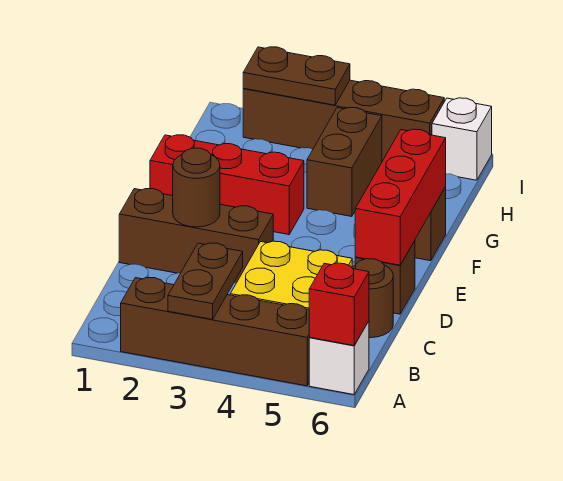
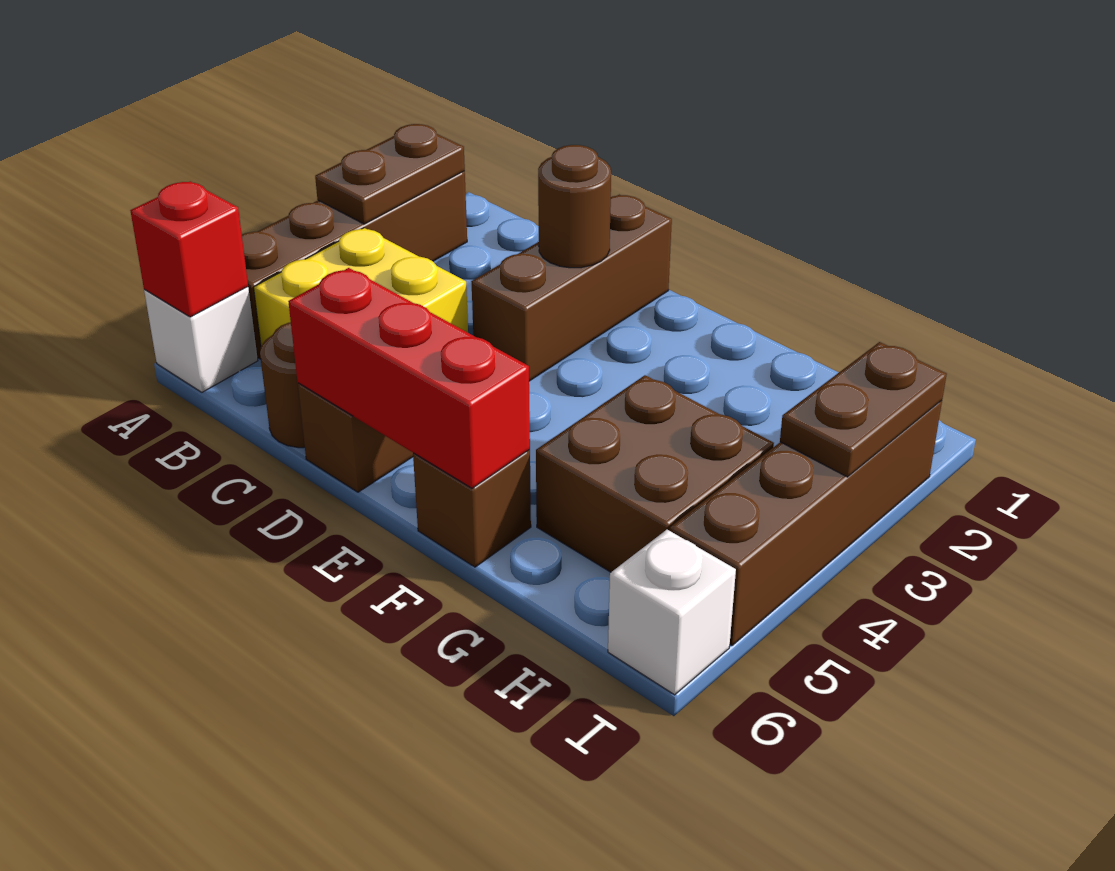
brown 1x2 plate [168,243,243,319] -> brown 1x2 plate turned to [315,124,465,224]
red 1x3 brick [150,135,304,235] -> none
brown 1x2 brick [307,107,382,217] -> brown 2x2 brick [536,375,774,572]

